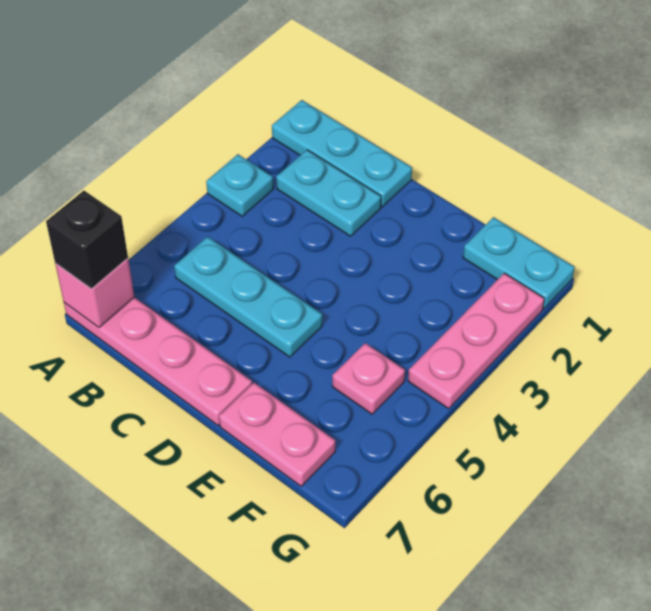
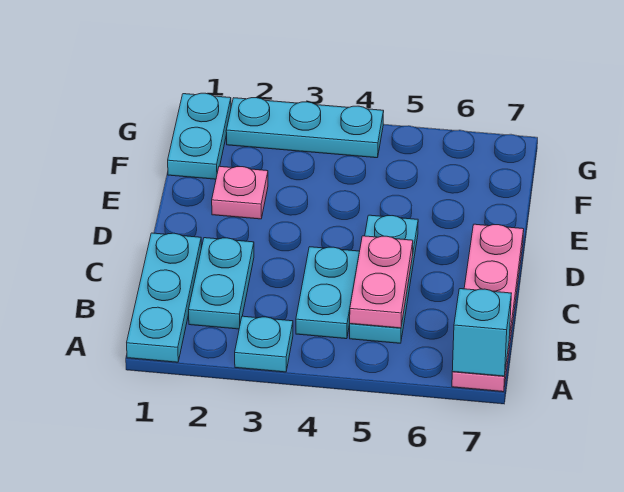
pink 1x1 brick [55,258,134,327] -> cyan 1x1 brick [452,289,511,376]
black 1x1 brick [46,191,128,289] -> none
none -> cyan 1x2 plate [296,247,360,339]
pink 1x2 plate [219,383,335,486] -> pink 1x2 plate moved to [350,236,413,328]
pink 1x1 plate [332,343,405,414] -> pink 1x1 plate moved to [212,166,268,219]
pink 1x3 plate [408,273,544,409] -> cyan 1x3 plate [226,98,384,158]

